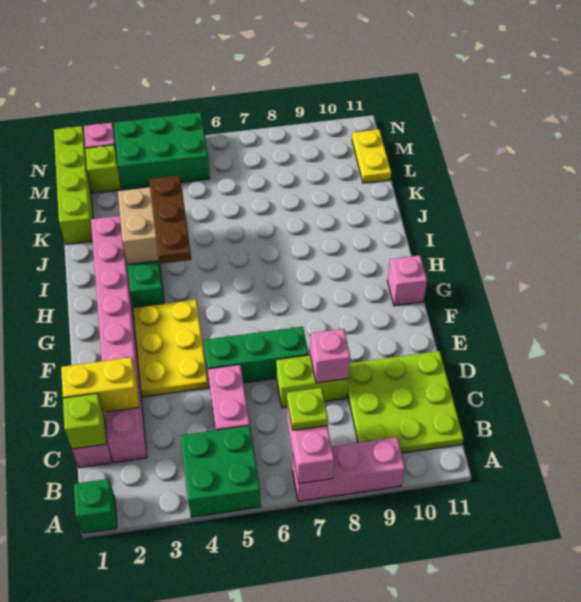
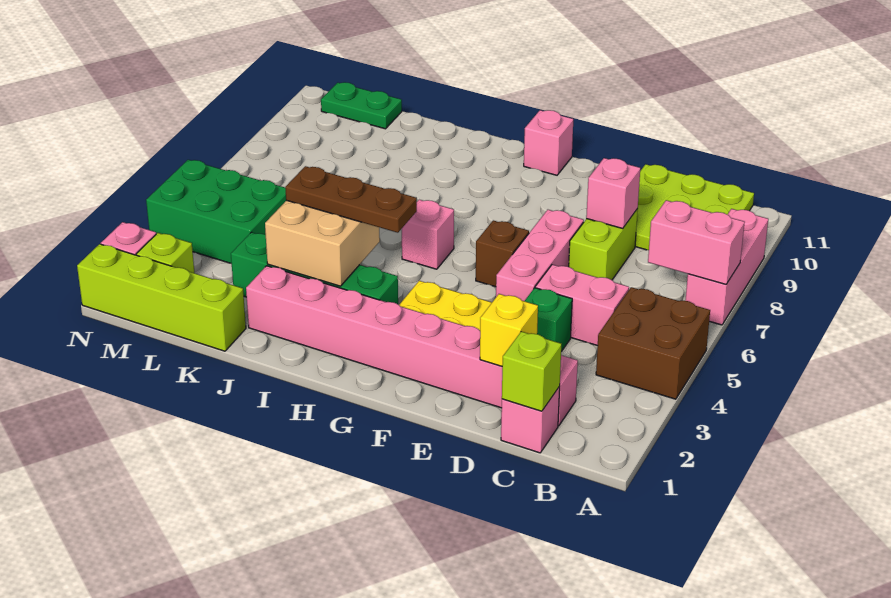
green 1x1 brick [74,479,117,533] -> green 1x1 brick moved to [525,288,572,351]
green 2x2 brick [180,426,261,517] -> brown 2x2 brick [596,287,710,399]
lime 1x1 plate [287,388,328,430] -> none
yellow 1x2 brick [61,357,139,412] -> yellow 1x1 brick [480,294,538,366]
green 1x3 brick [204,327,308,383] -> pink 1x3 brick [496,210,584,301]
none -> brown 1x1 brick [476,220,529,287]
none -> pink 1x1 brick [402,200,454,269]
yellow 1x2 plate [352,129,391,183] -> green 1x2 plate [321,82,402,129]
green 2x3 brick [114,112,210,189] -> green 2x3 brick turned to [146,160,286,264]

